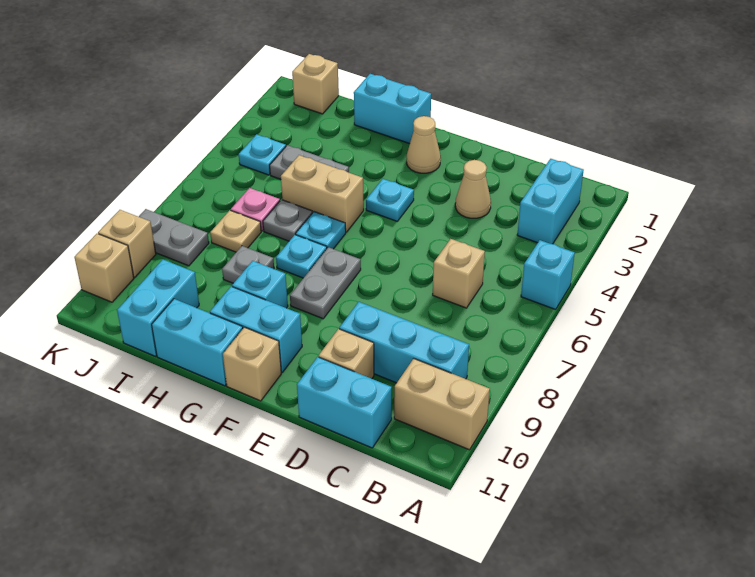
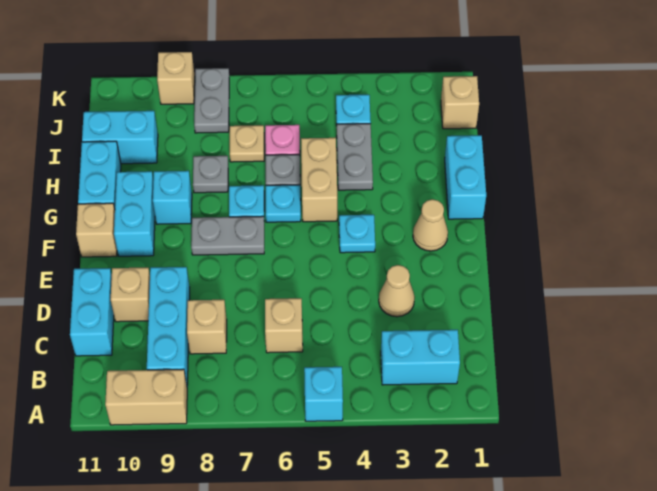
tan 1x2 brick [394,359,490,450] -> tan 1x2 brick turned to [105,369,187,425]
tan 1x1 brick [74,234,134,302] -> tan 1x1 brick moved to [187,300,227,354]

